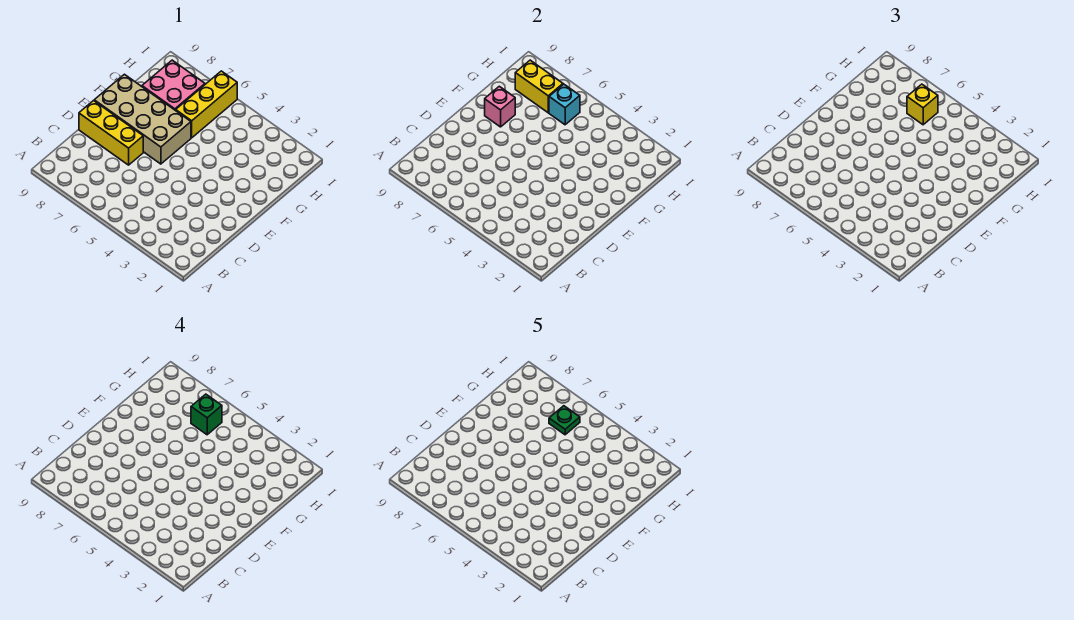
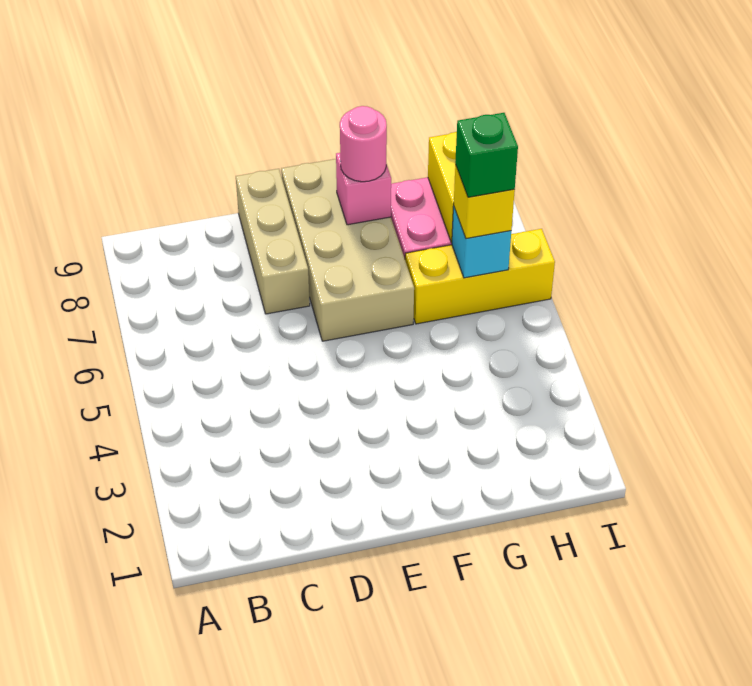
yellow 1x3 brick [79,101,143,165] -> tan 1x3 brick [236,169,310,314]
none -> pink 1x1 round brick [340,106,387,182]
green 1x1 plate [549,406,580,435] -> none

